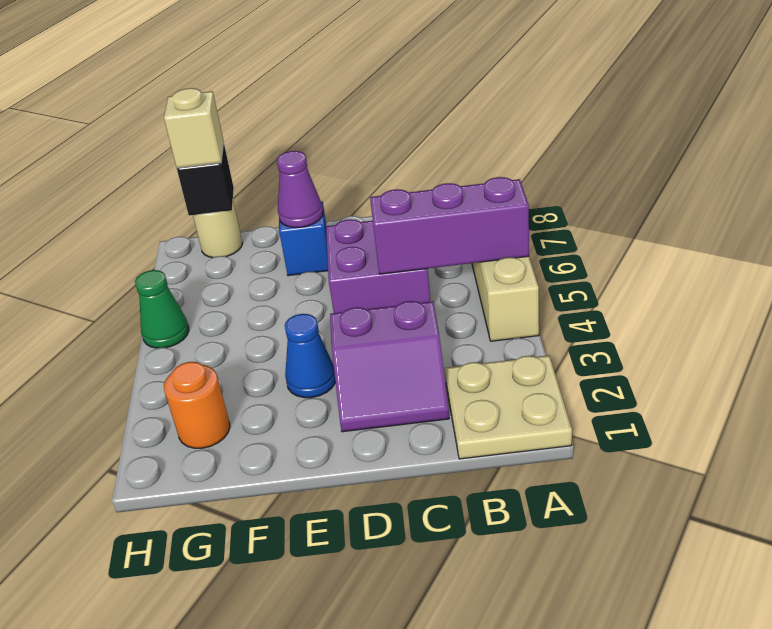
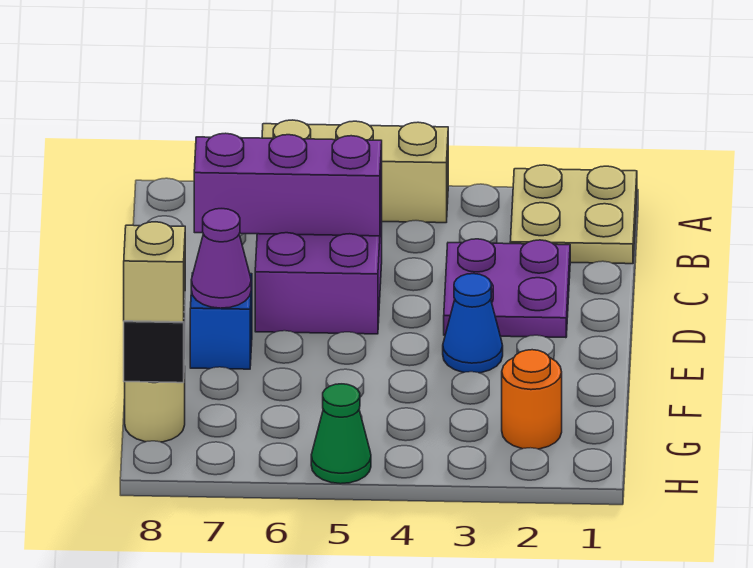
purple 1x3 brick [370,177,529,274] -> purple 1x3 brick turned to [194,133,382,236]
purple 2x2 slope [330,301,449,432] -> purple 2x2 plate [444,239,570,338]

